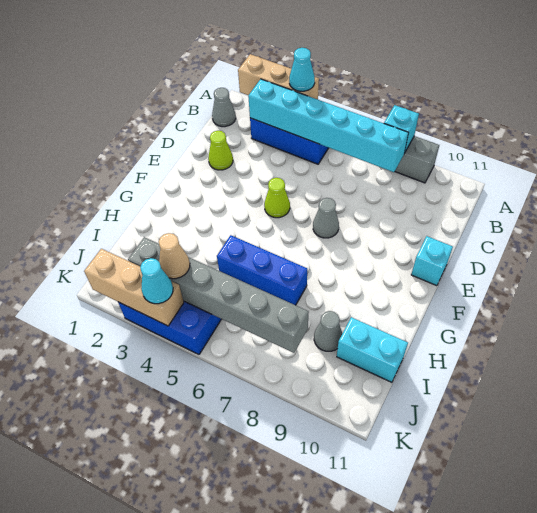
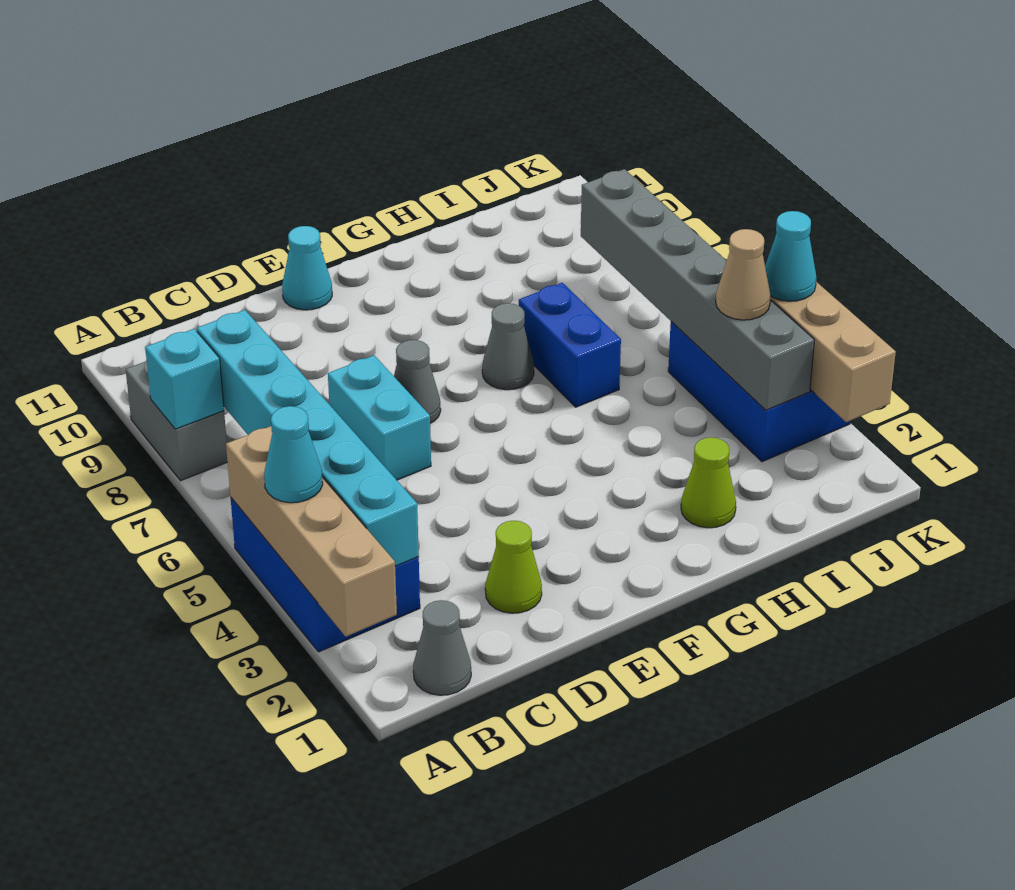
tan 1x3 brick [238,54,319,99] -> tan 1x4 brick [226,426,397,636]
lime 1x1 cone [264,178,290,218] -> lime 1x1 cone moved to [681,437,736,528]
cyan 1x1 brick [411,236,453,286] -> cyan 1x1 cone [282,226,332,310]
blue 1x3 brick [217,235,307,305] -> blue 1x2 brick [519,283,621,407]
grey 1x1 cone [314,311,343,351] -> grey 1x1 cone moved to [482,303,534,390]
cyan 1x2 brick [337,317,408,382] -> cyan 1x2 brick moved to [328,355,431,480]

